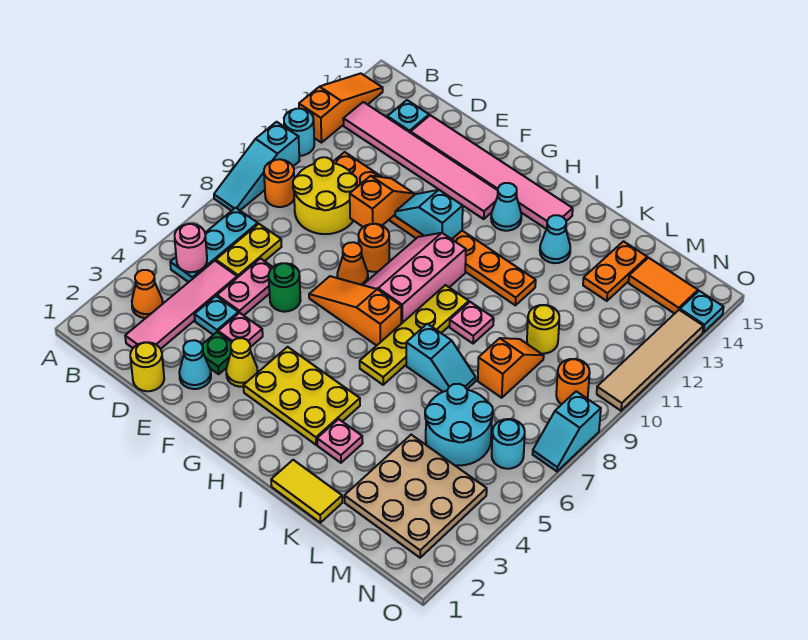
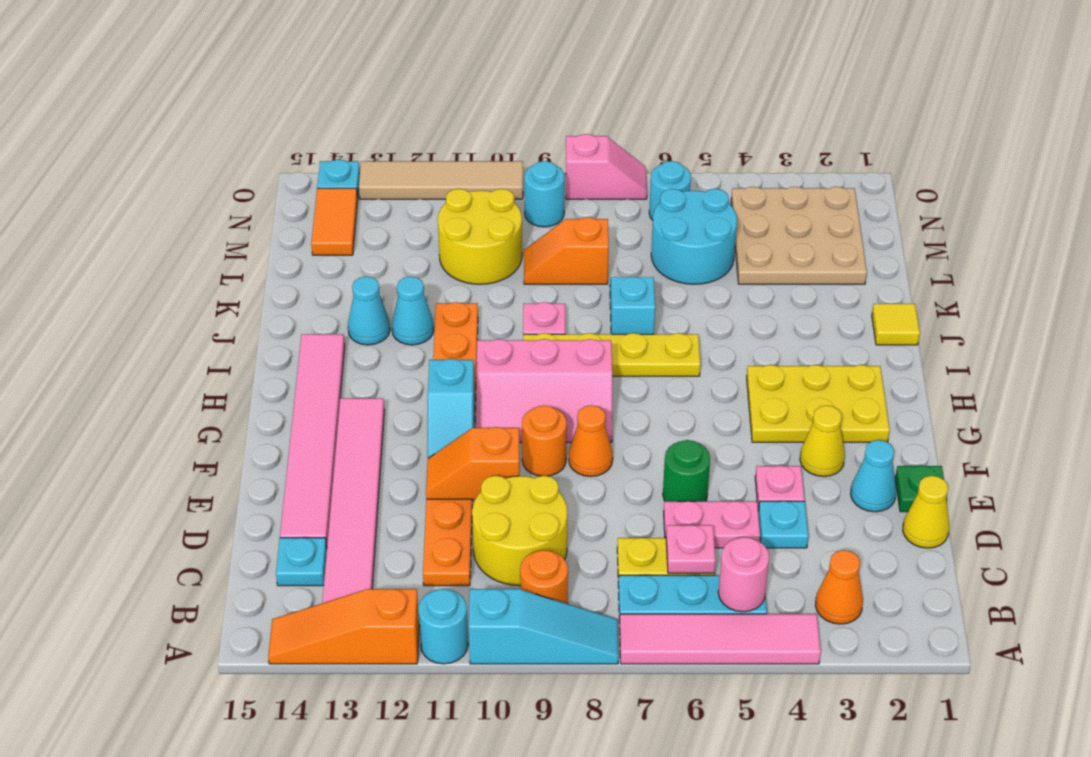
pink 1x4 tile [125,261,237,349] -> pink 1x4 tile moved to [620,614,821,664]
yellow 1x1 round brick [130,342,164,391] -> yellow 1x1 cone [903,476,949,548]
green 1x1 plate [202,332,232,374] -> green 1x1 plate moved to [895,466,947,512]
orange 1x3 slope [309,276,401,346] -> none
yellow 2x3 plate [243,347,360,445] -> yellow 2x3 plate turned to [747,365,890,442]
cyan 1x1 cone [491,183,521,231] -> cyan 1x1 cone moved to [392,277,434,345]
yellow 1x2 tile [271,460,342,523] -> yellow 1x1 tile [872,304,920,345]
pink 1x1 plate [317,419,363,463] -> pink 1x1 plate moved to [666,525,716,573]
yellow 1x1 round brick [527,305,559,354] -> yellow 2x2 round brick [438,189,522,284]
orange 1x2 plate [583,241,647,301] -> none
orange 1x1 round brick [556,359,590,405] -> cyan 1x1 round brick [524,161,565,227]
cyan 1x2 slope [533,391,601,471] -> pink 1x2 slope [566,134,647,199]

